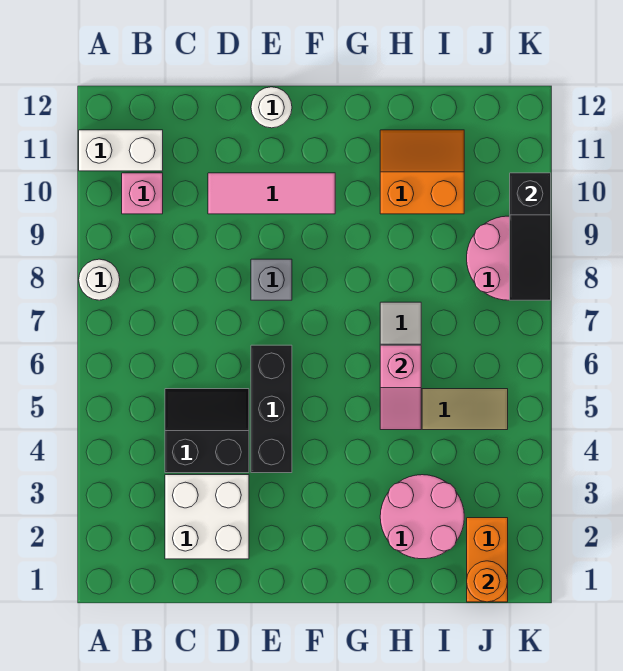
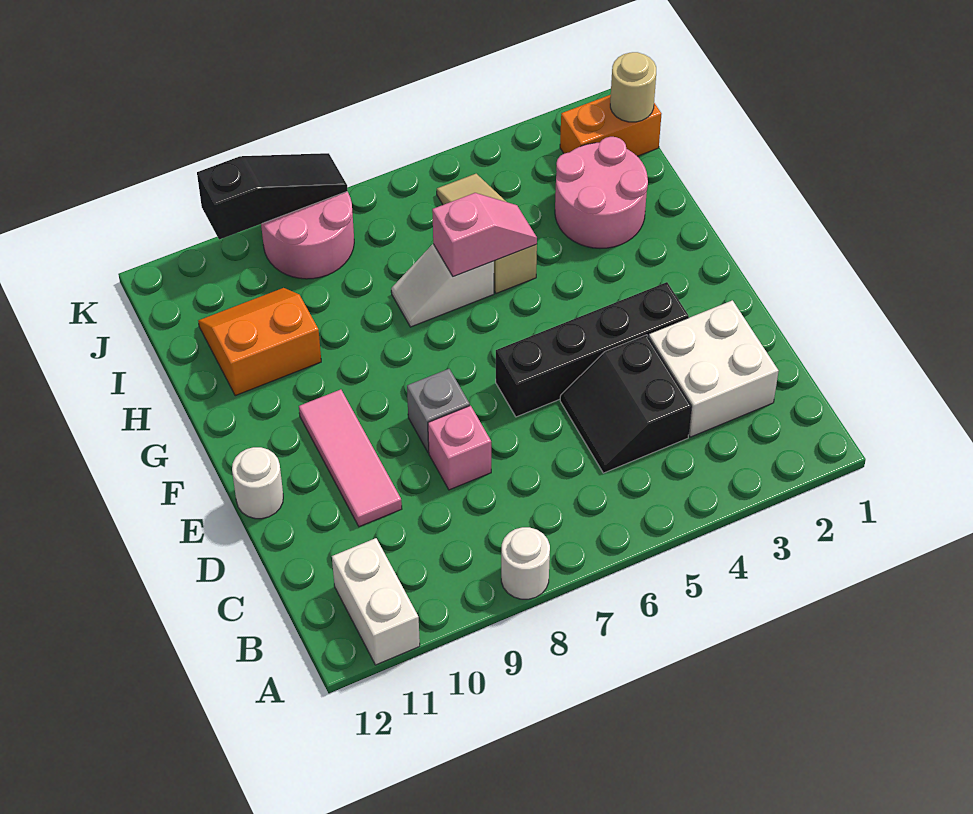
pink 1x1 brick [122,173,163,214] -> pink 1x1 brick moved to [428,406,491,490]
black 1x3 brick [251,345,292,473] -> black 1x4 brick [496,282,689,417]
orange 2x2 slope [380,130,464,214] -> orange 2x2 slope turned to [198,288,321,396]
orange 1x1 round brick [467,561,508,602] -> tan 1x1 round brick [610,52,656,122]

